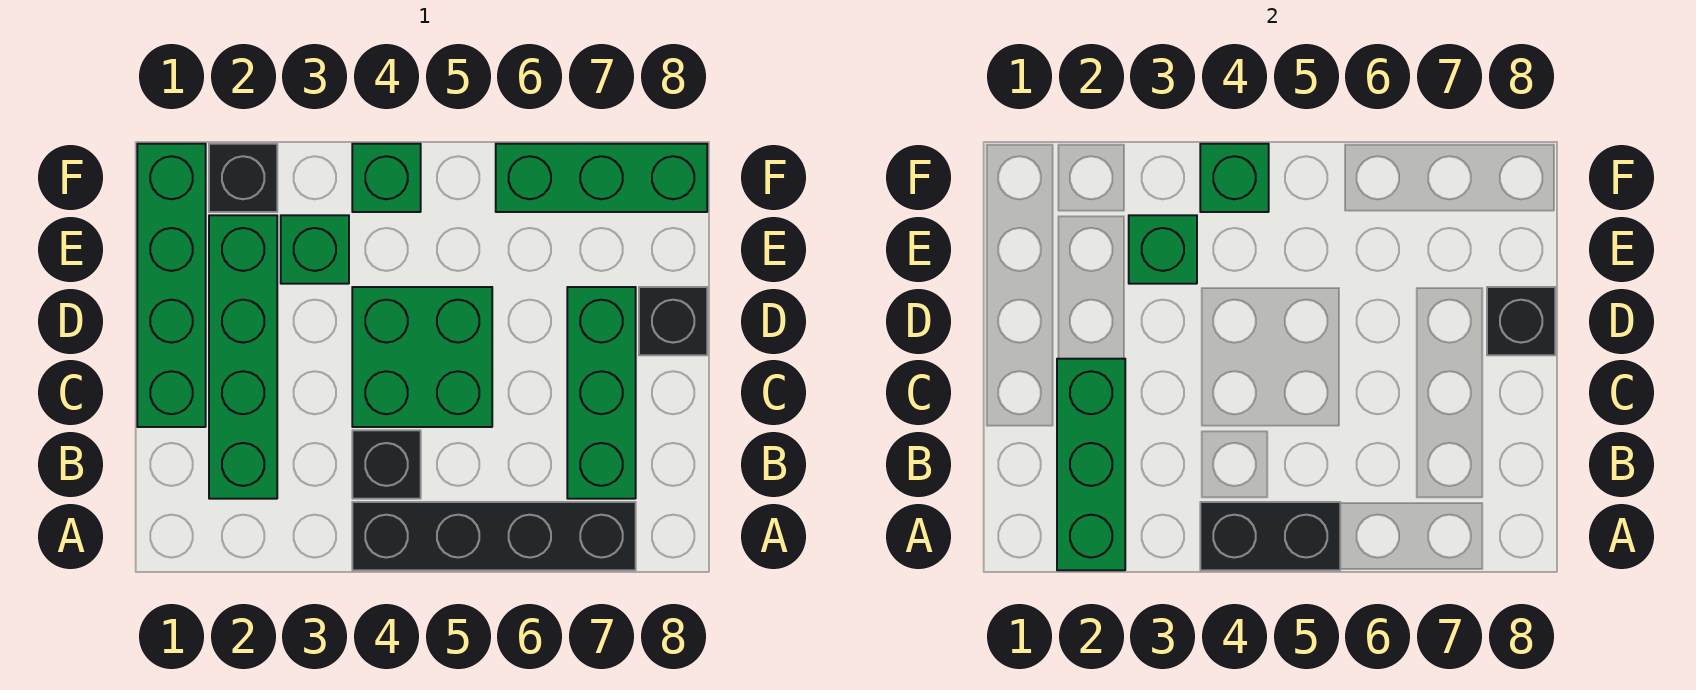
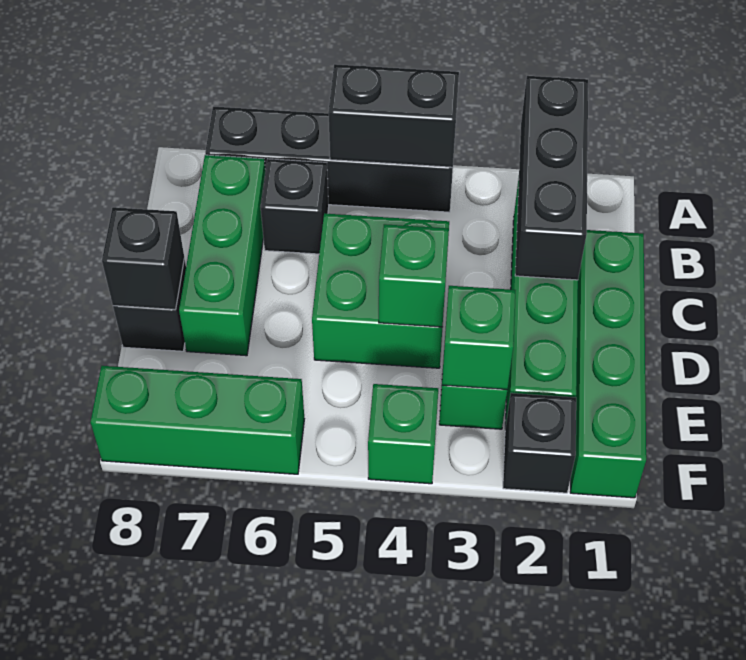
green 1x3 brick [1057,359,1125,570] -> black 1x3 brick [515,76,588,280]
black 1x1 brick [352,430,421,499] -> black 1x1 brick moved to [261,159,329,254]
green 1x1 brick [1200,144,1269,212] -> green 1x1 brick moved to [379,224,449,327]

